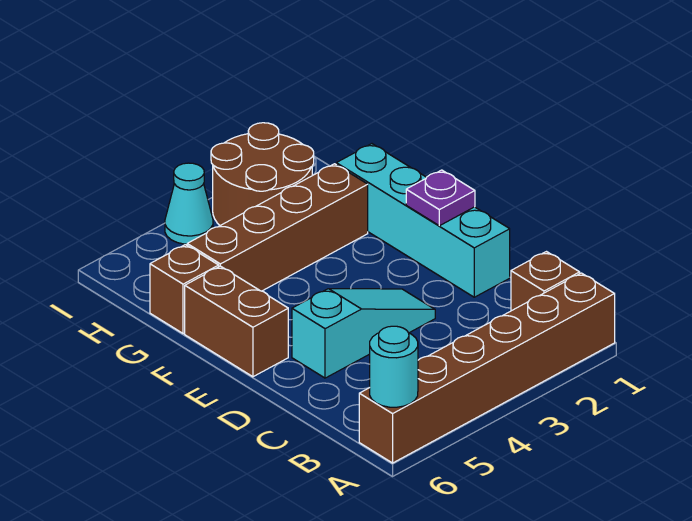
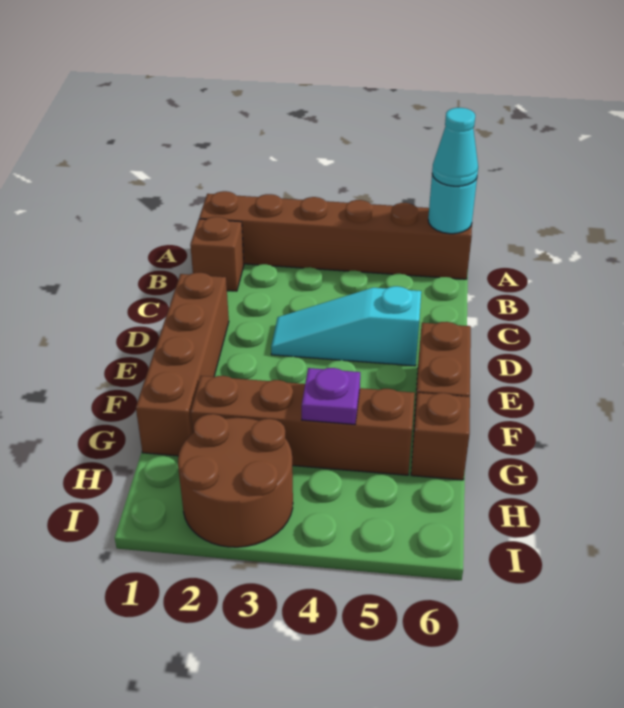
cyan 1x4 brick [336,144,510,297] -> brown 1x4 brick [136,272,229,456]
purple 1x1 plate [406,170,475,226] -> purple 1x1 plate moved to [302,368,360,424]
cyan 1x1 cone [165,163,213,244] -> cyan 1x1 cone moved to [432,108,478,186]

